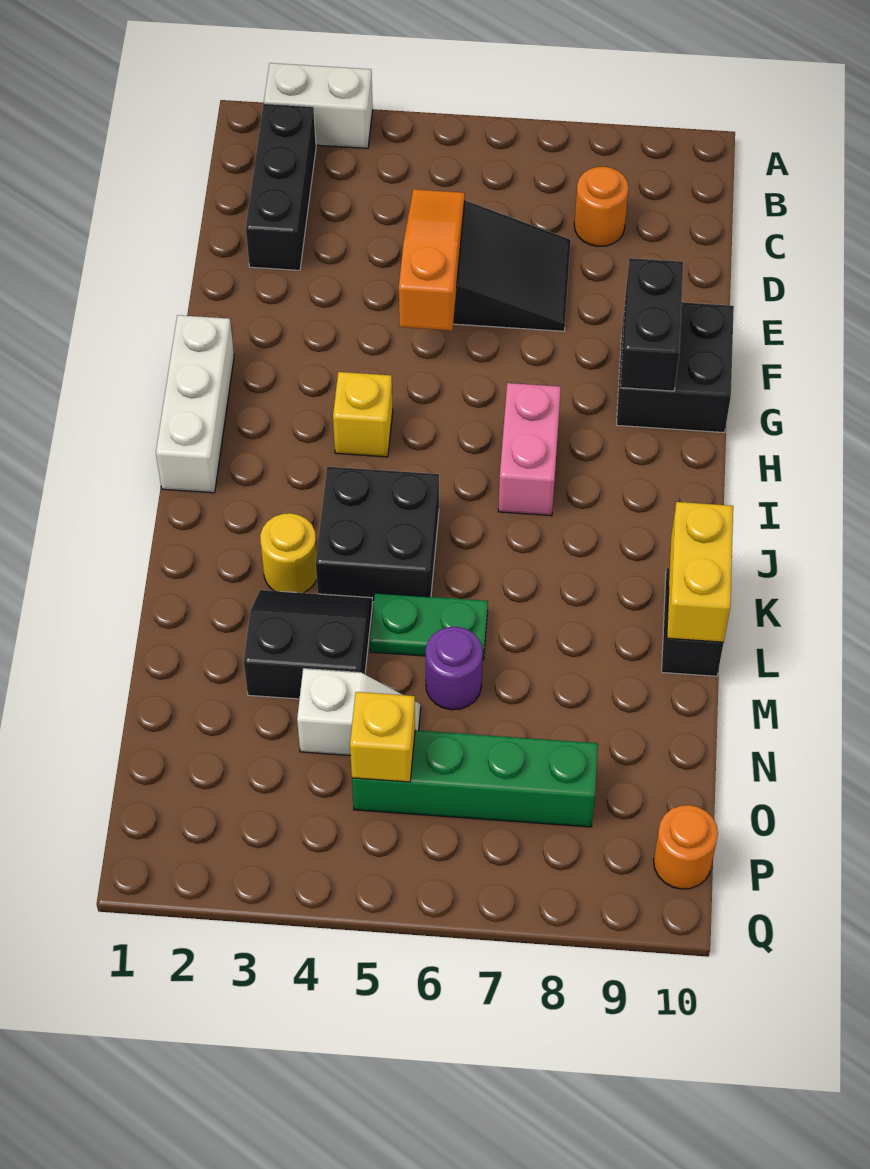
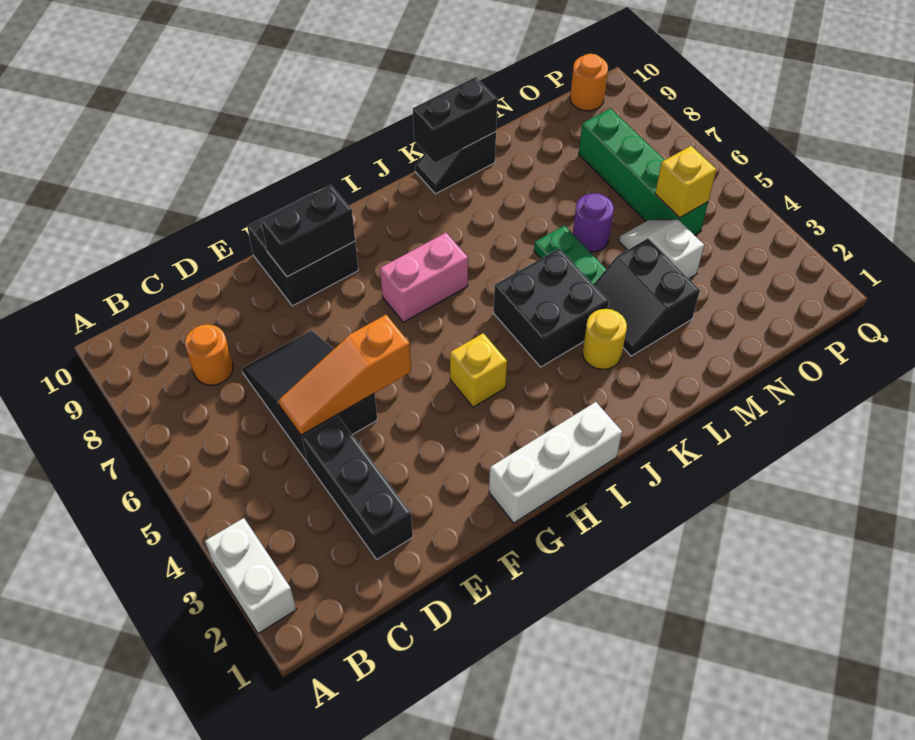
black 1x3 brick [246,104,316,270] -> black 1x3 brick turned to [302,417,413,559]
yellow 1x2 brick [667,502,733,642] -> black 1x2 brick [413,77,497,163]

